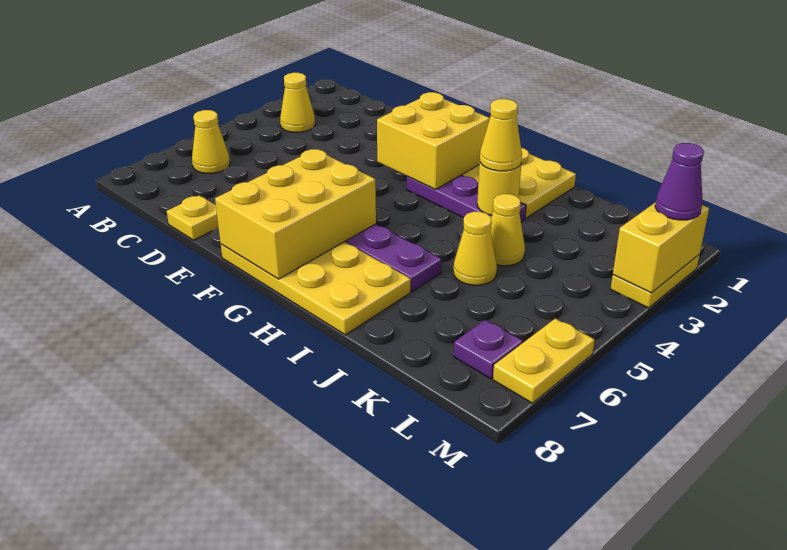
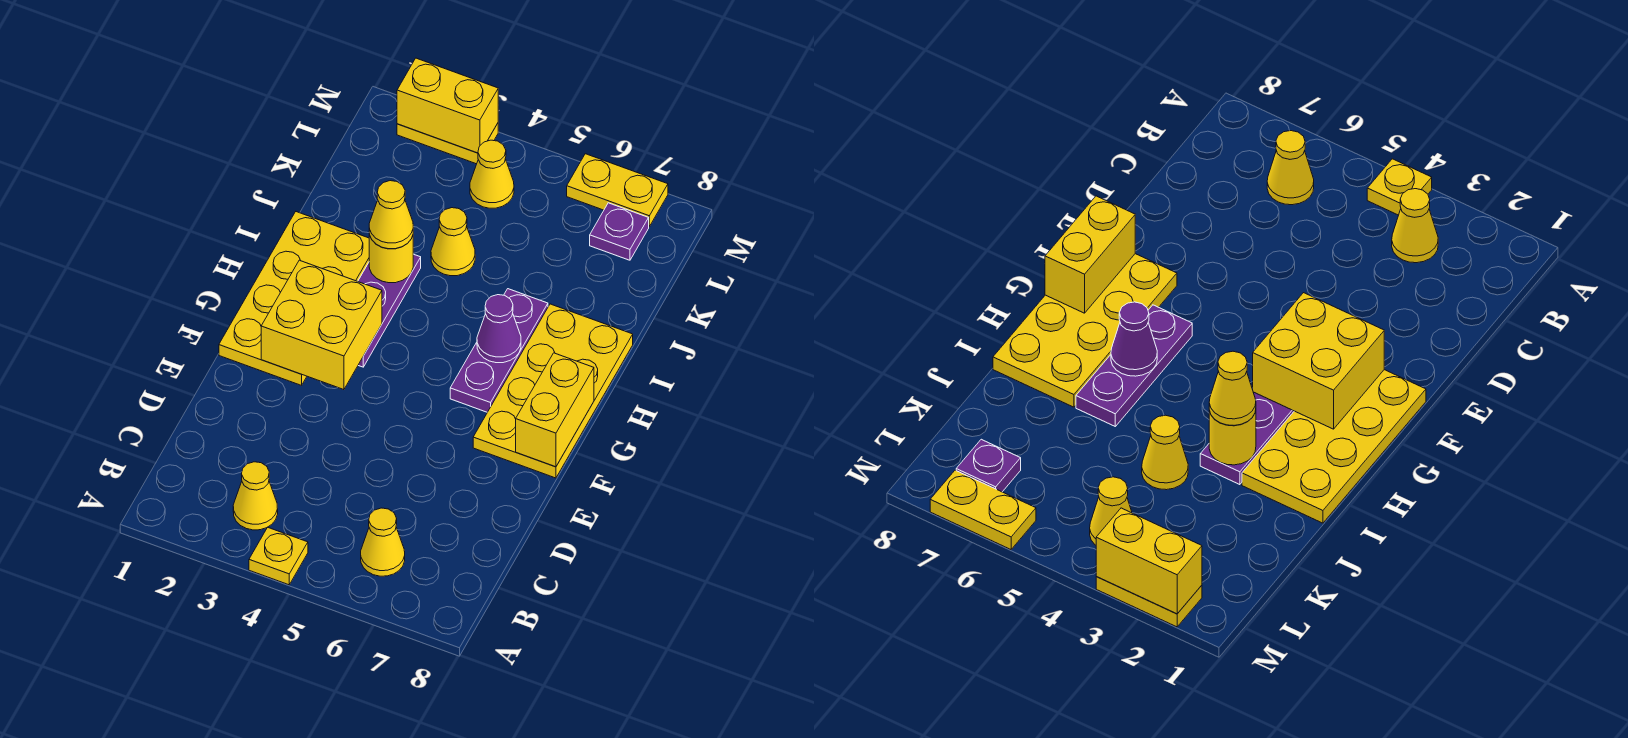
yellow 1x1 plate [167,196,218,240] -> yellow 1x1 plate moved to [249,527,308,585]
yellow 2x3 brick [215,149,376,279] -> yellow 1x2 brick [516,353,594,467]
yellow 1x1 cone [453,212,497,285] -> yellow 1x1 cone moved to [470,140,514,208]
purple 1x1 cone [655,143,704,220] -> purple 1x1 cone moved to [477,295,521,363]

